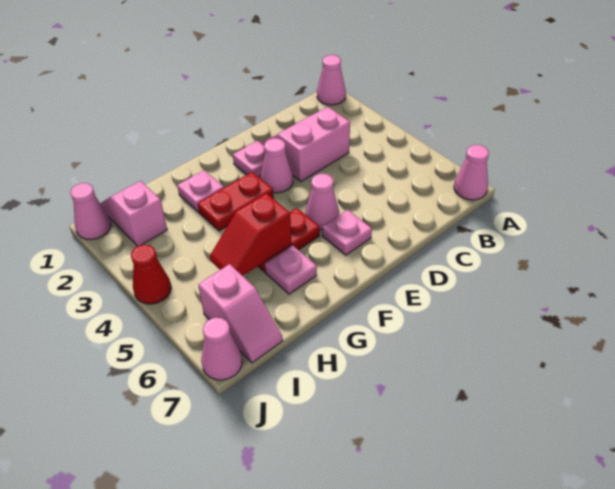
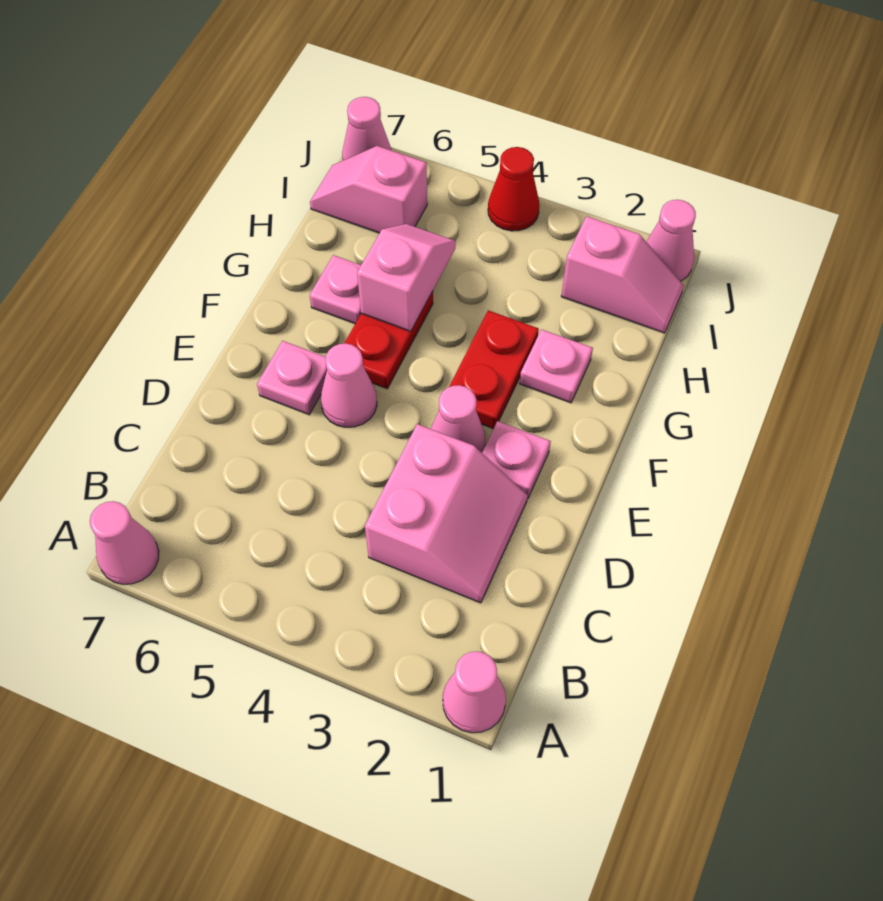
red 1x2 slope [210,193,292,276] -> pink 1x2 slope [357,224,456,331]

